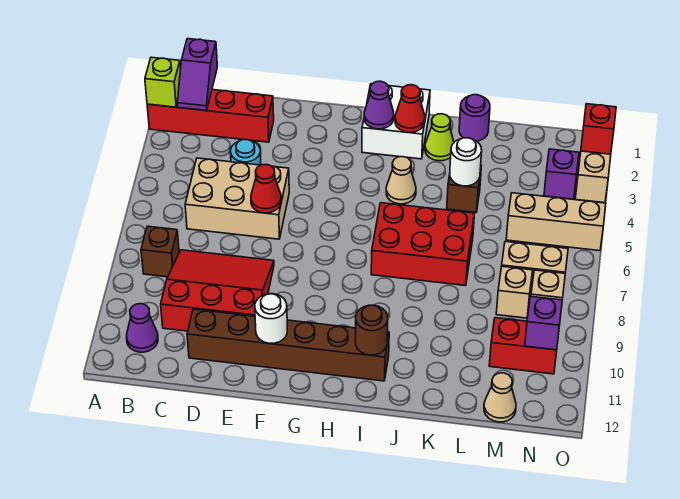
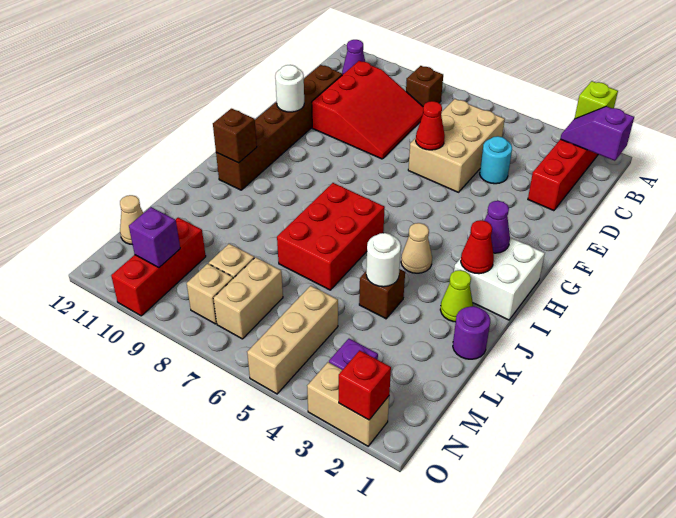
brown 1x1 round brick [355,305,388,355] -> brown 1x1 brick [213,109,257,163]
red 1x2 brick [489,318,557,374] -> red 1x3 brick [111,218,206,316]

